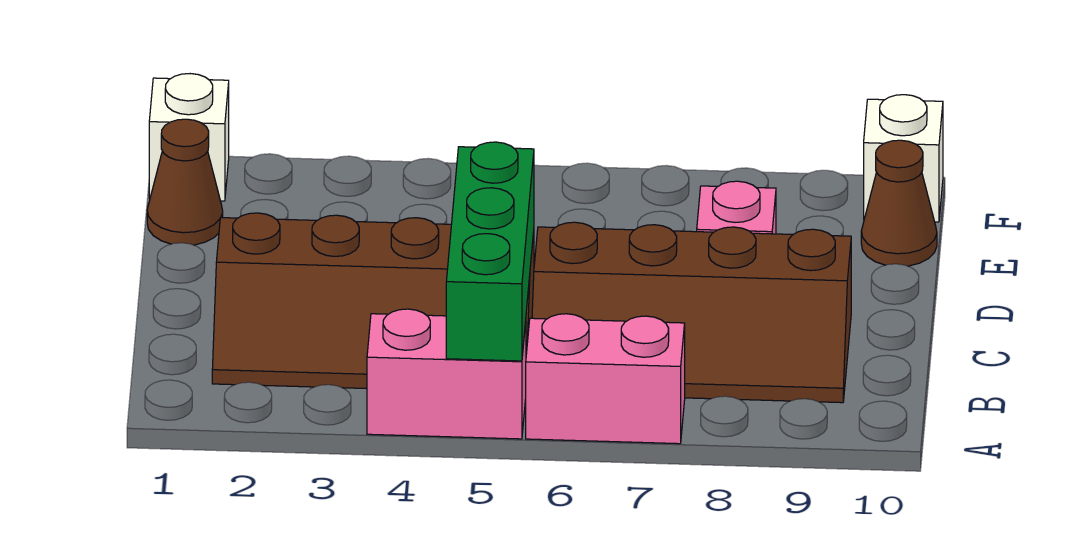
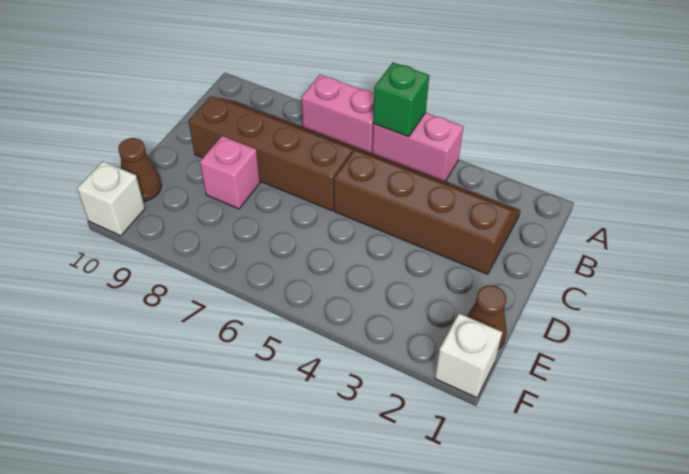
green 1x3 brick [446,142,534,361] -> green 1x1 brick [373,63,429,137]

